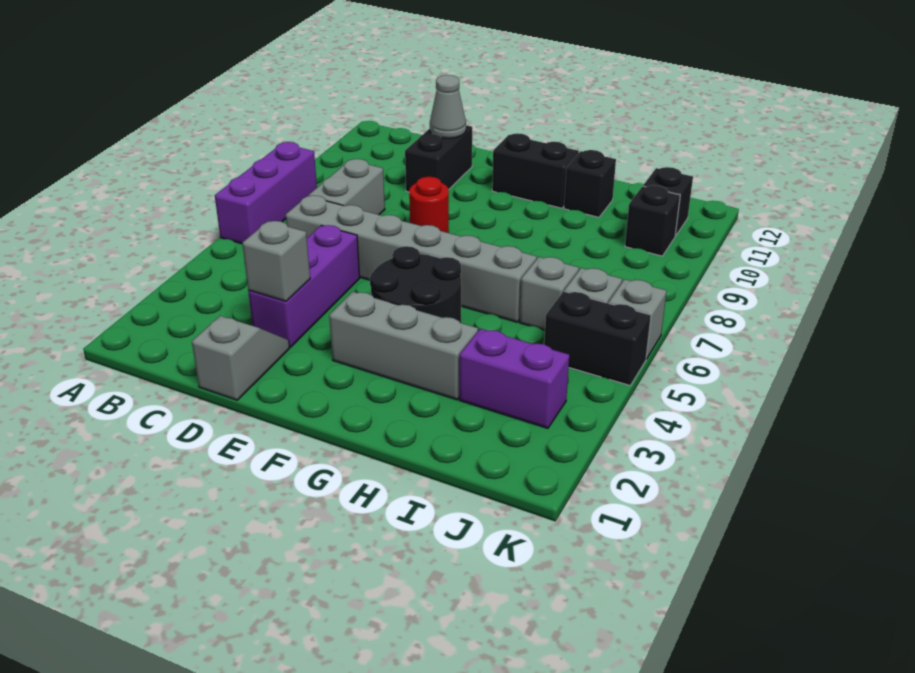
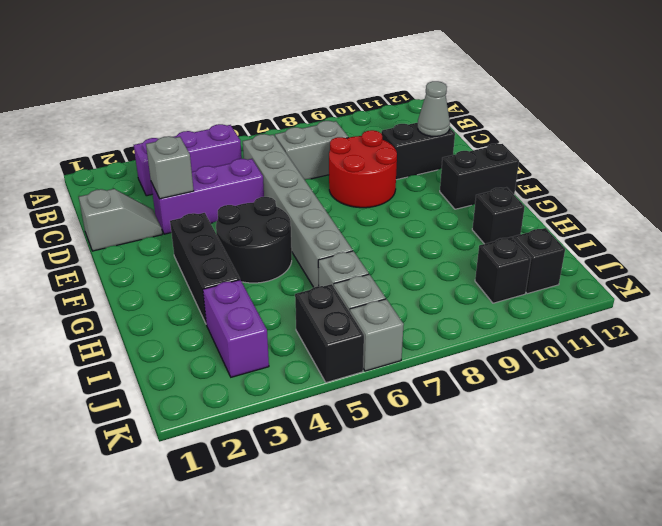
purple 1x3 brick [215,142,317,244] -> purple 1x3 brick moved to [134,124,242,196]
red 1x1 round brick [409,177,449,233] -> red 2x2 round brick [329,130,397,208]
grey 1x3 brick [329,292,478,400] -> black 1x3 brick [170,213,240,323]
black 1x2 brick [492,133,579,208] -> black 1x2 brick turned to [440,144,519,209]

